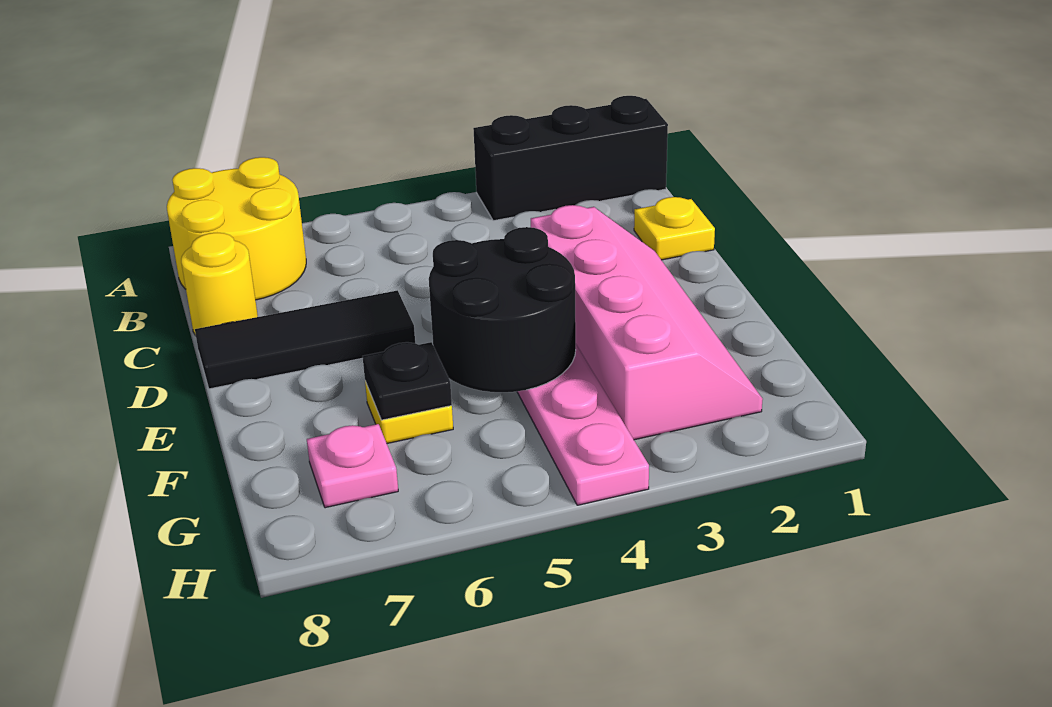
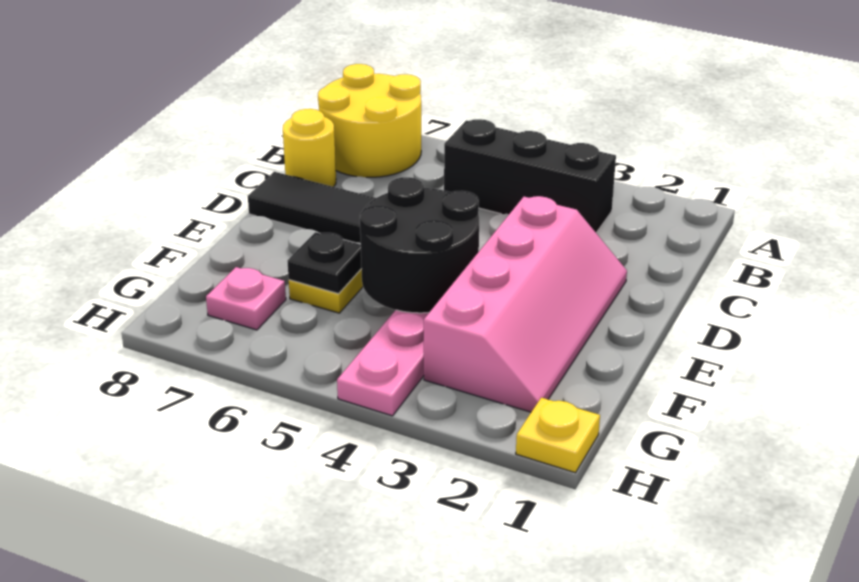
black 1x3 brick [473,96,668,221] -> black 1x3 brick moved to [444,119,616,233]
yellow 1x1 plate [634,197,715,260] -> yellow 1x1 plate moved to [516,398,600,473]

